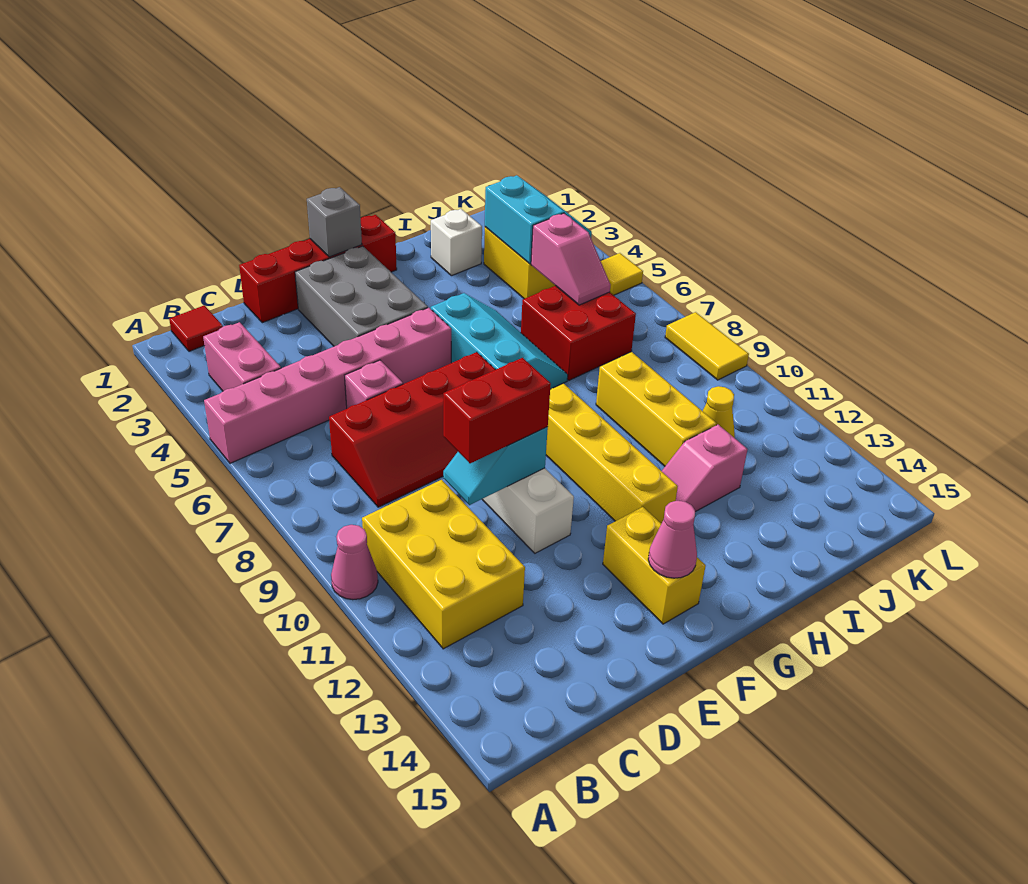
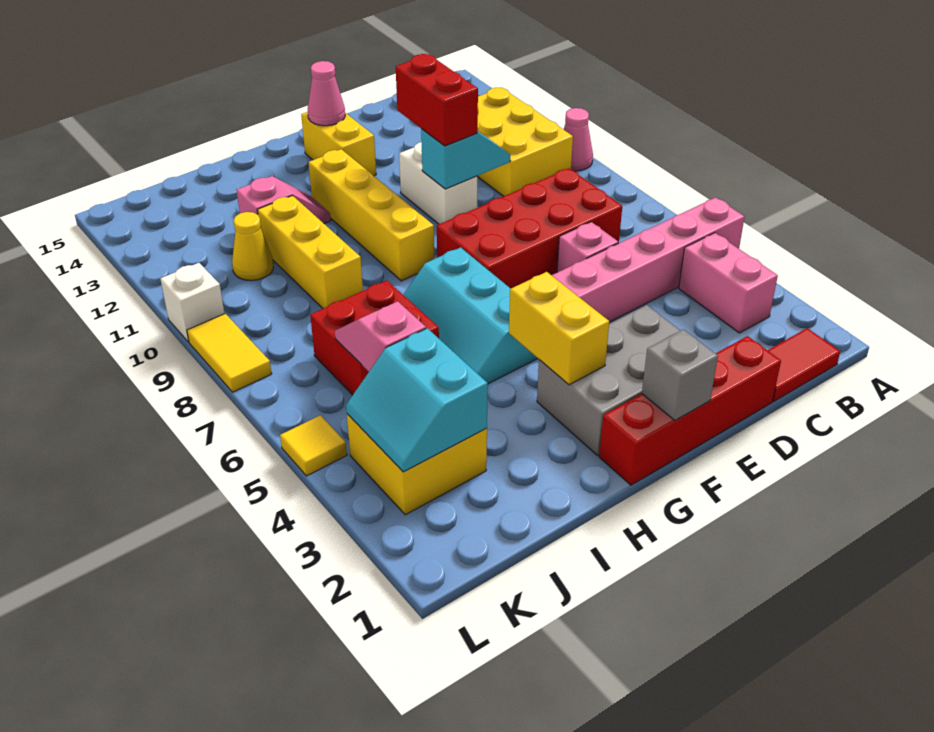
red 1x1 tile [169,305,223,351] -> red 1x2 tile [768,328,840,402]
red 2x4 slope [329,352,496,507] -> red 2x4 brick [437,168,622,288]
red 1x2 brick [443,358,551,463] -> red 1x2 brick turned to [396,54,478,146]
grey 2x3 brick [295,246,428,346] -> grey 2x3 brick turned to [537,305,681,455]
none -> yellow 1x2 brick [509,272,609,385]
white 1x1 brick [431,209,482,276] -> white 1x1 brick moved to [160,263,225,342]

